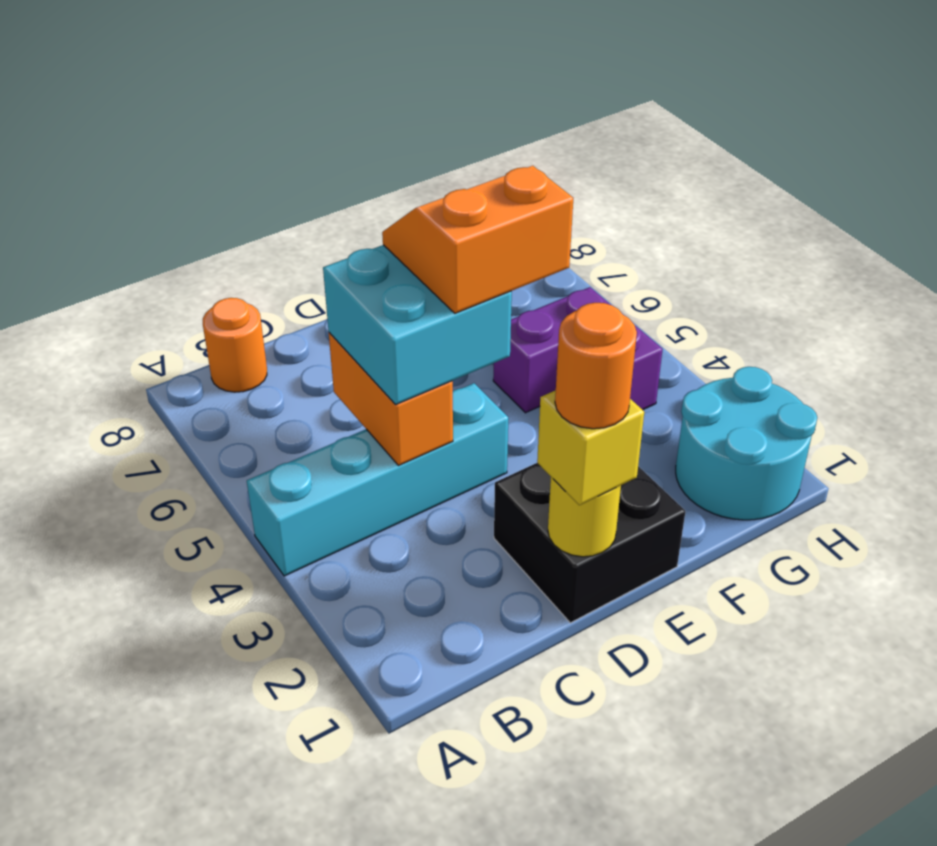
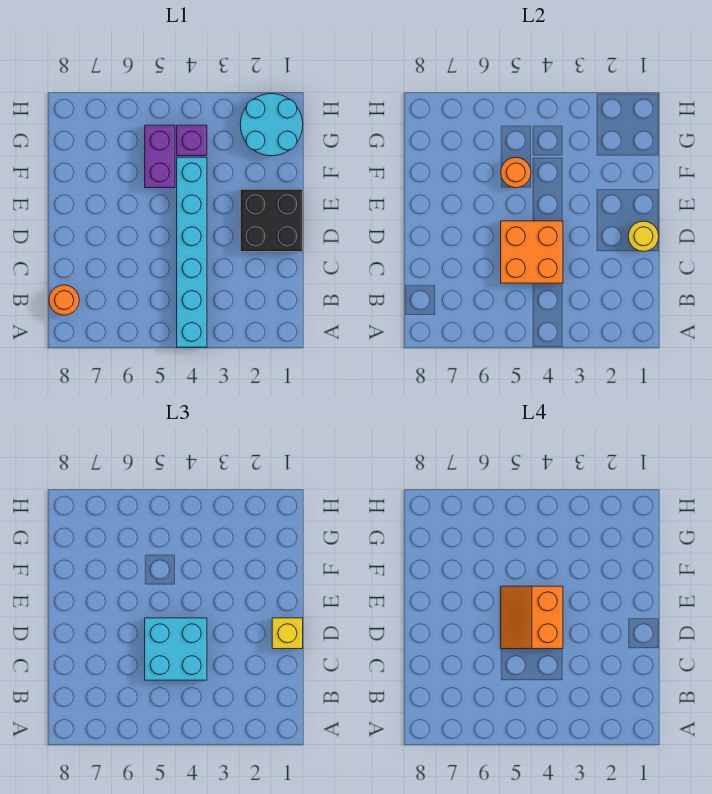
cyan 1x4 brick [247,383,508,576] -> cyan 1x6 brick [177,157,207,347]
orange 1x2 brick [329,333,453,466] -> orange 2x2 brick [501,221,563,283]
orange 1x1 round brick [555,303,637,429] -> orange 1x1 round brick moved to [501,157,531,188]

